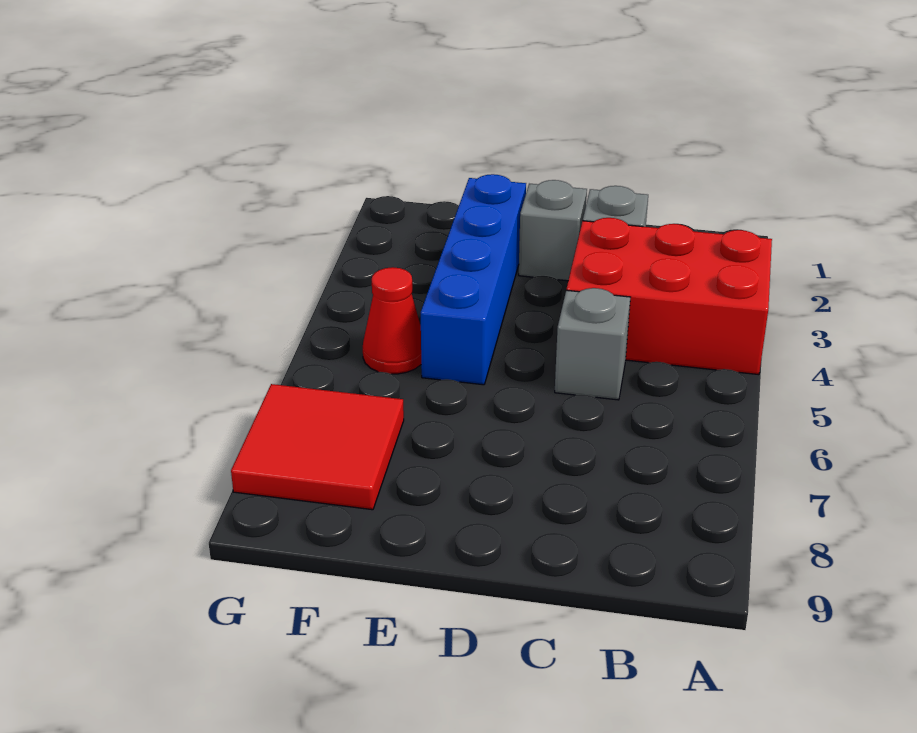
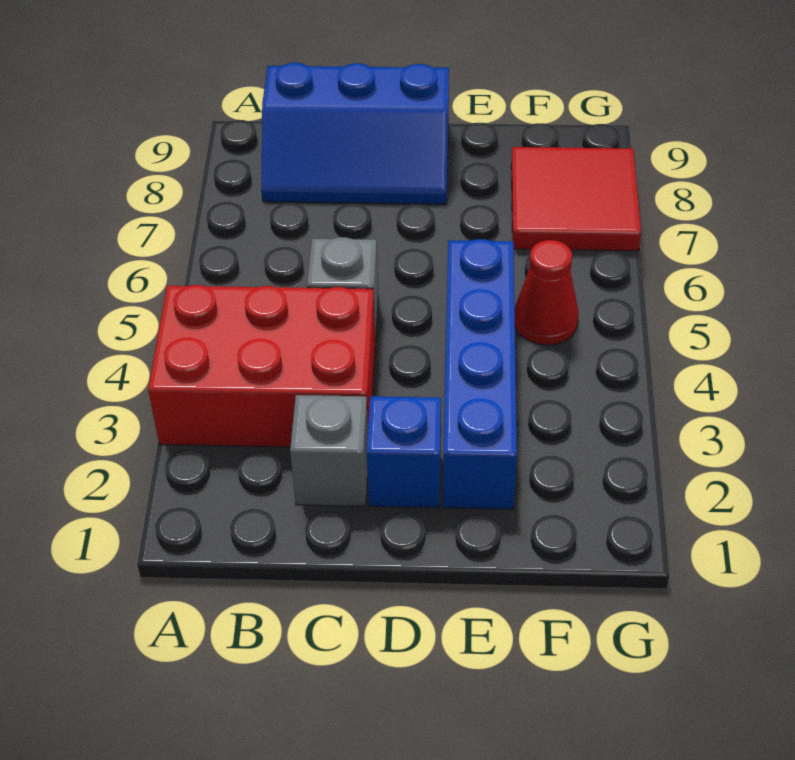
none -> blue 2x3 slope [261,63,449,204]
grey 1x1 brick [519,180,587,281] -> blue 1x1 brick [367,396,441,508]

